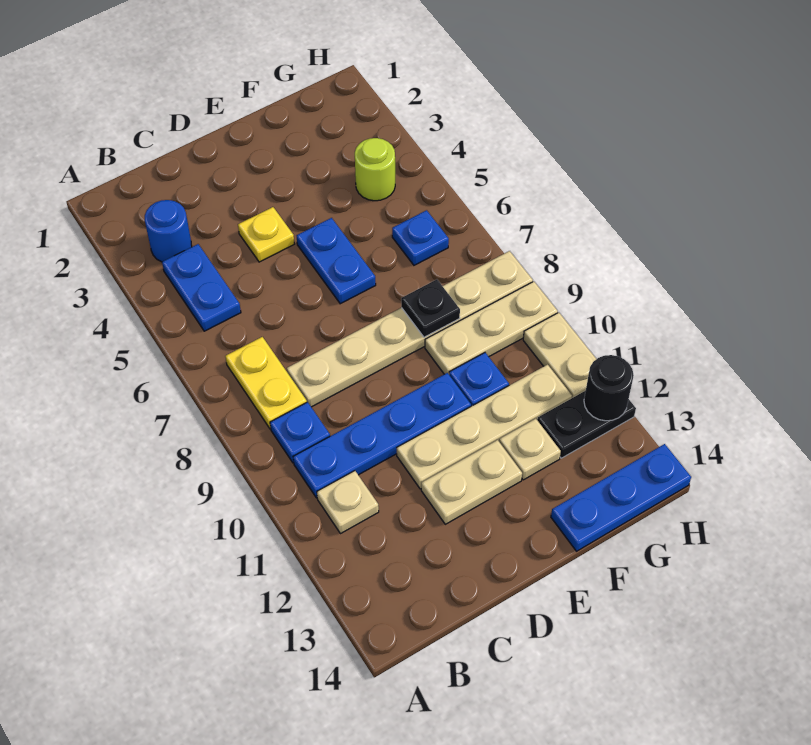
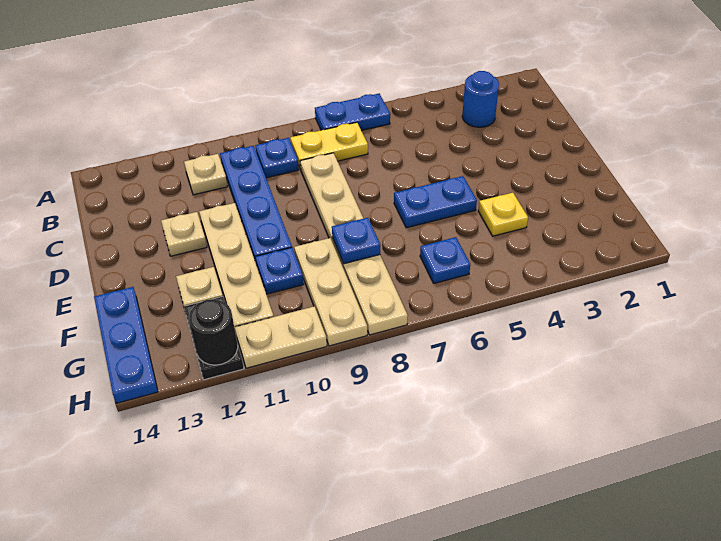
blue 1x2 plate [162,244,241,331] -> blue 1x2 plate moved to [315,94,390,131]
yellow 1x1 plate [238,207,294,262] -> yellow 1x1 plate moved to [478,193,528,236]
tan 1x2 plate [421,440,522,524] -> tan 1x1 plate [161,212,207,256]
black 1x1 plate [401,279,460,337] -> blue 1x1 plate [332,218,380,264]
lime 1x1 round brick [355,138,395,201] -> none

